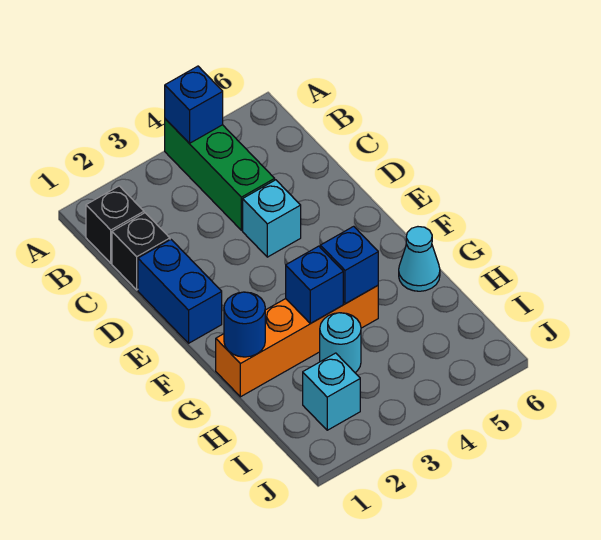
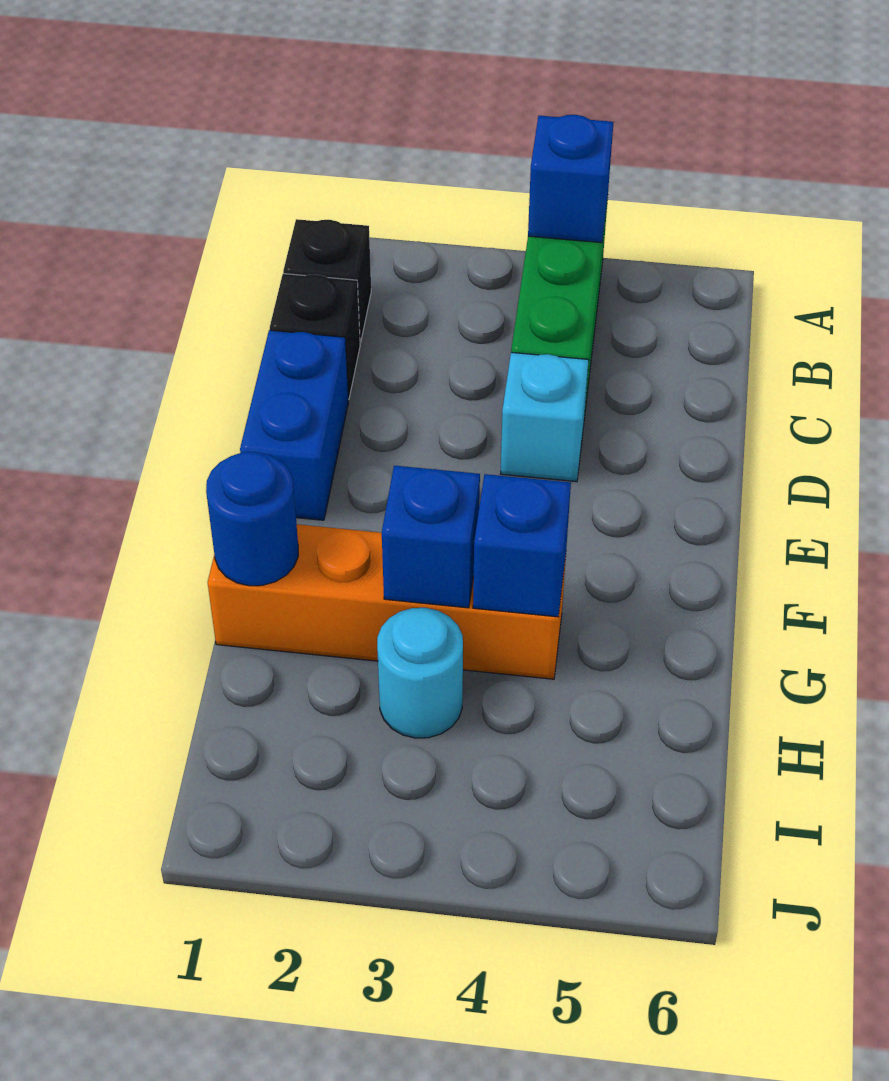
cyan 1x1 cone [399,227,440,291] -> none
cyan 1x1 brick [303,353,360,430] -> none

